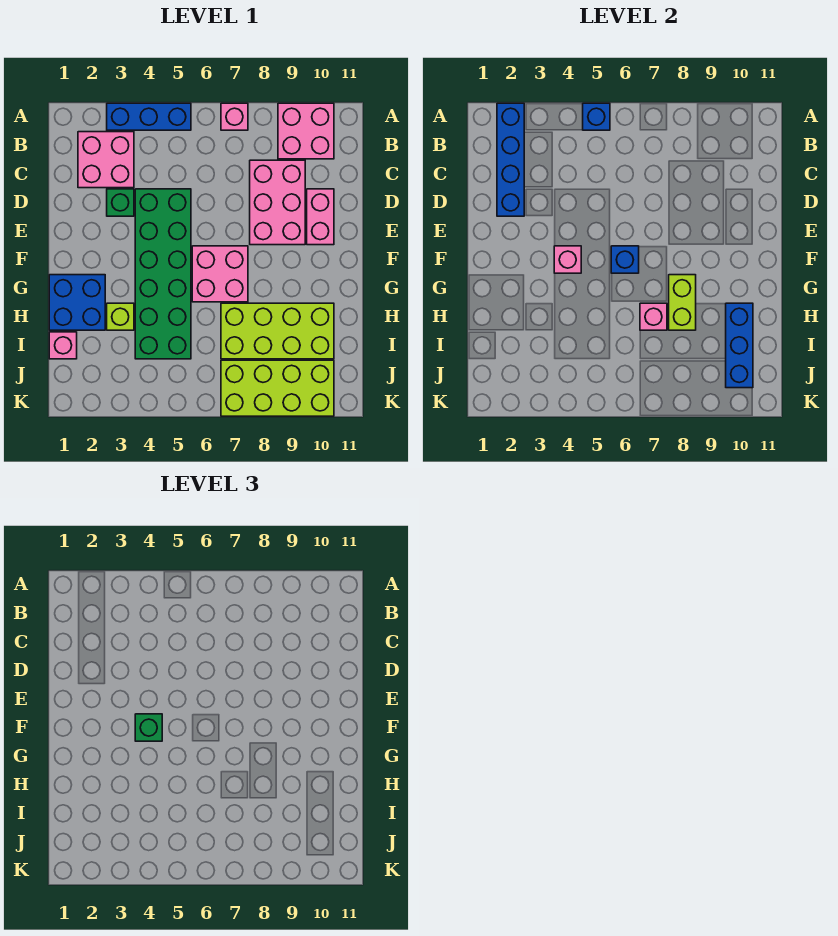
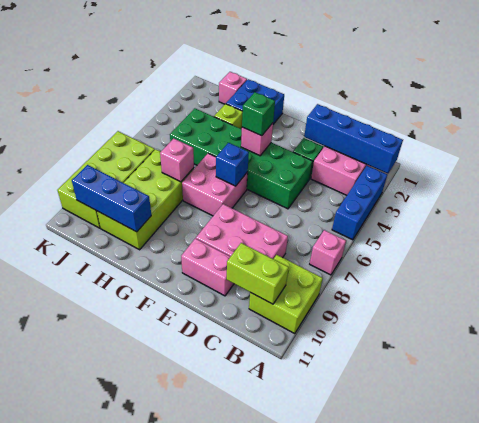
blue 1x1 brick [583,103,610,130] -> none
pink 2x2 brick [278,103,334,159] -> lime 2x2 brick [249,255,323,334]
lime 1x2 brick [669,275,696,330] -> lime 1x2 brick moved to [227,243,289,304]

